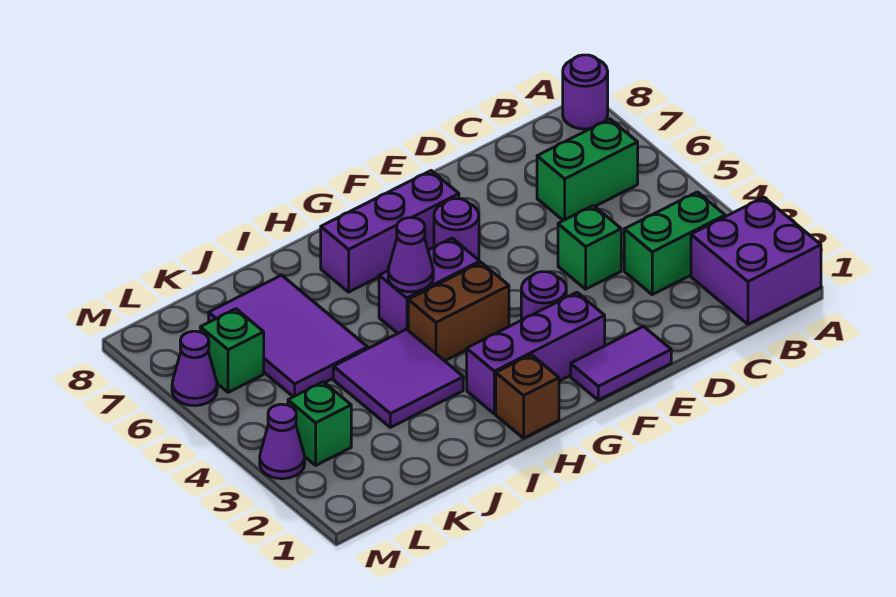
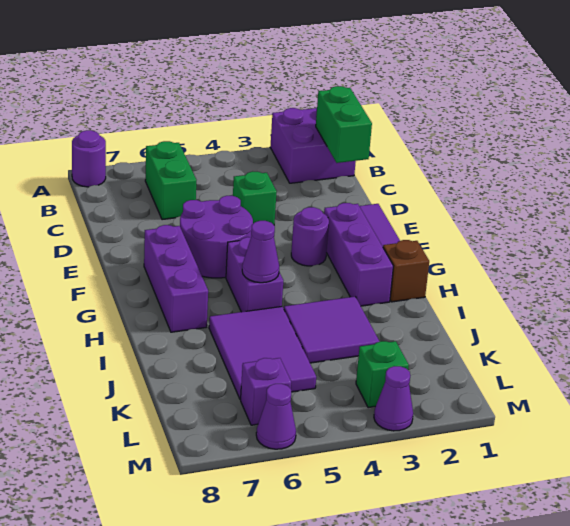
green 1x2 brick [624,192,725,294] -> green 1x2 brick moved to [316,86,372,163]
purple 1x1 round brick [434,199,479,260] -> purple 2x2 round brick [180,196,253,278]
brown 1x2 brick [408,263,509,361] -> none
purple 2x3 tile [209,275,368,397] -> purple 2x3 tile turned to [209,307,316,400]
green 1x1 brick [200,309,264,392] -> purple 1x1 brick [241,358,291,425]

